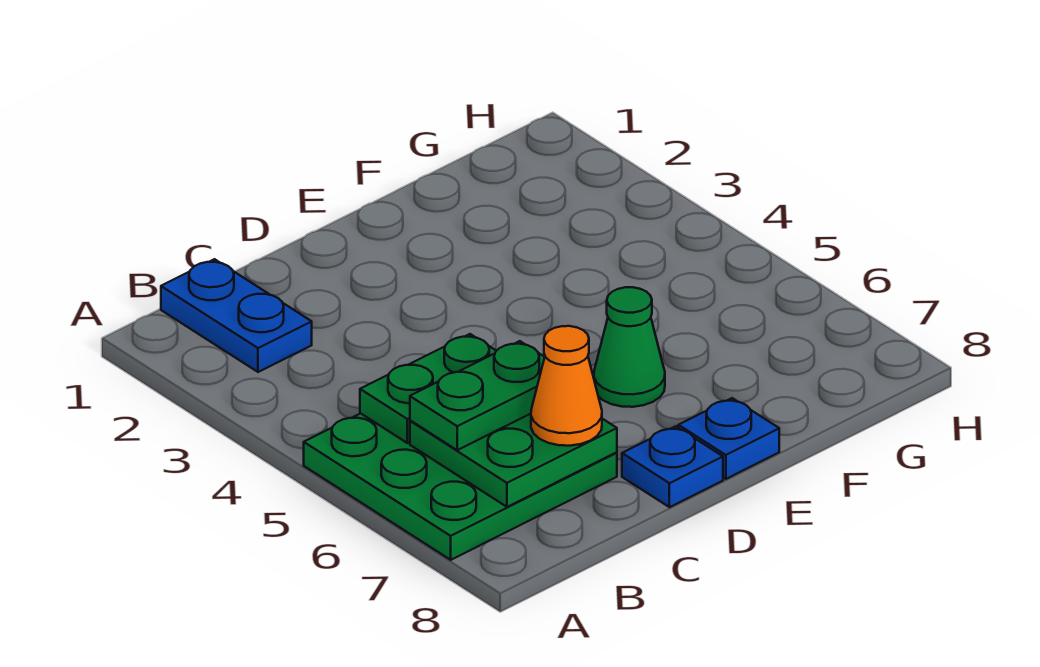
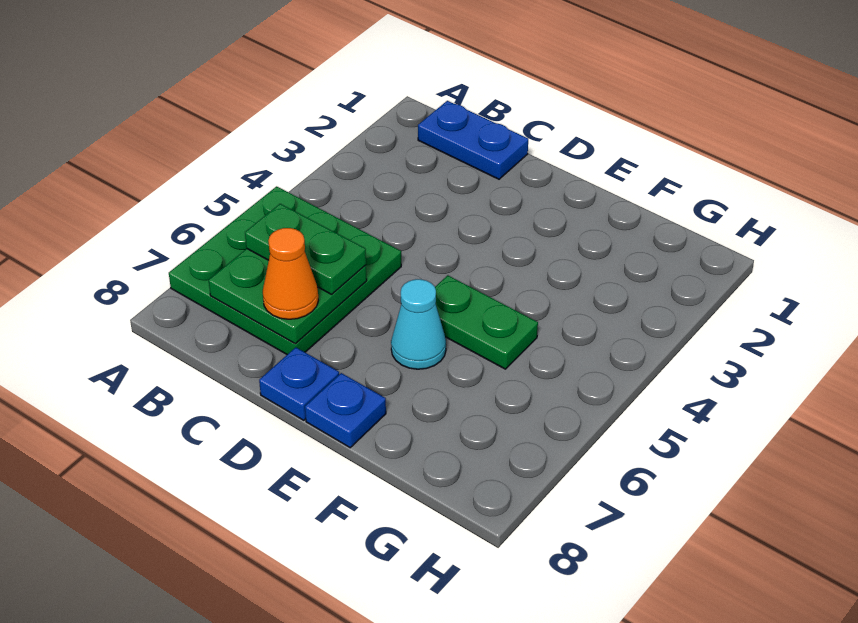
blue 1x2 plate [161,259,312,372] -> blue 1x2 plate turned to [418,101,528,179]
green 1x2 plate [360,334,496,443] -> green 1x2 plate moved to [435,275,538,369]
green 1x1 cone [594,287,665,407] -> cyan 1x1 cone [391,279,446,369]

